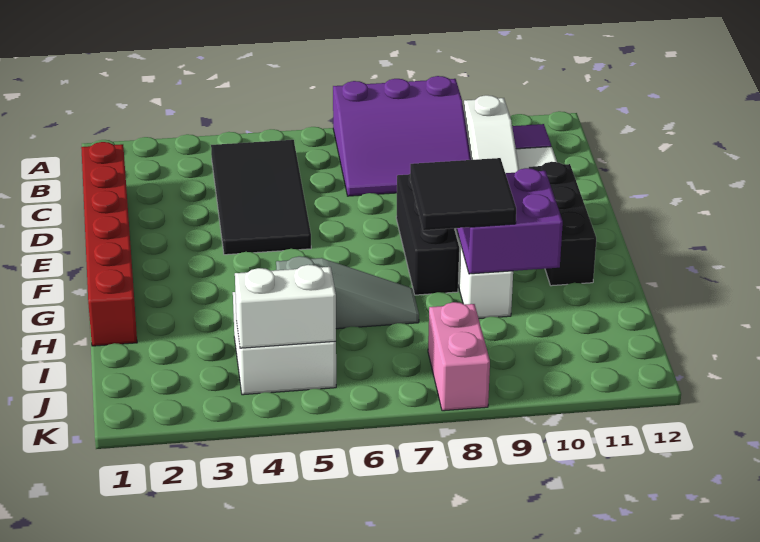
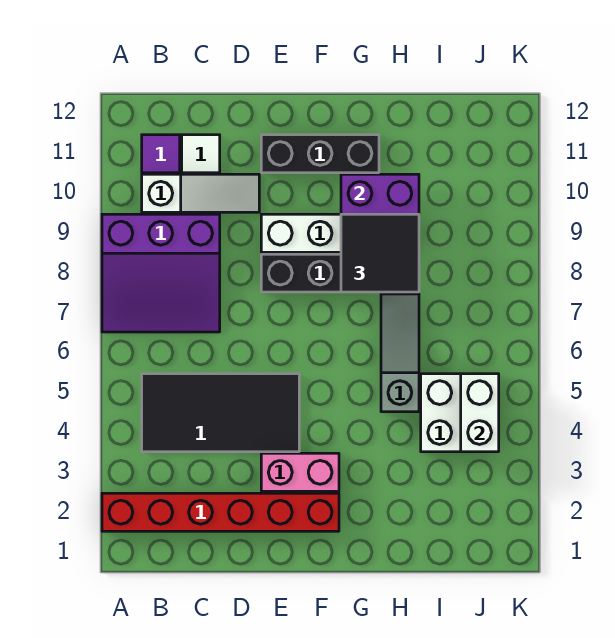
purple 3x3 slope [333,76,471,196] -> purple 3x3 slope turned to [102,214,220,332]
red 1x6 brick [81,142,137,346] -> red 1x6 brick moved to [102,493,339,531]
pink 1x2 brick [428,302,490,411] -> pink 1x2 brick moved to [261,453,339,491]

